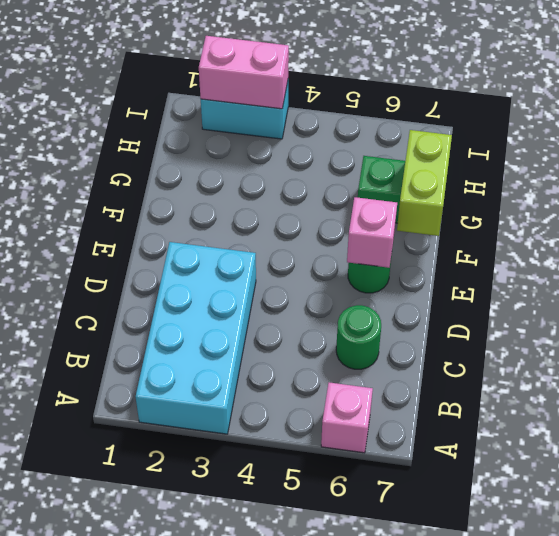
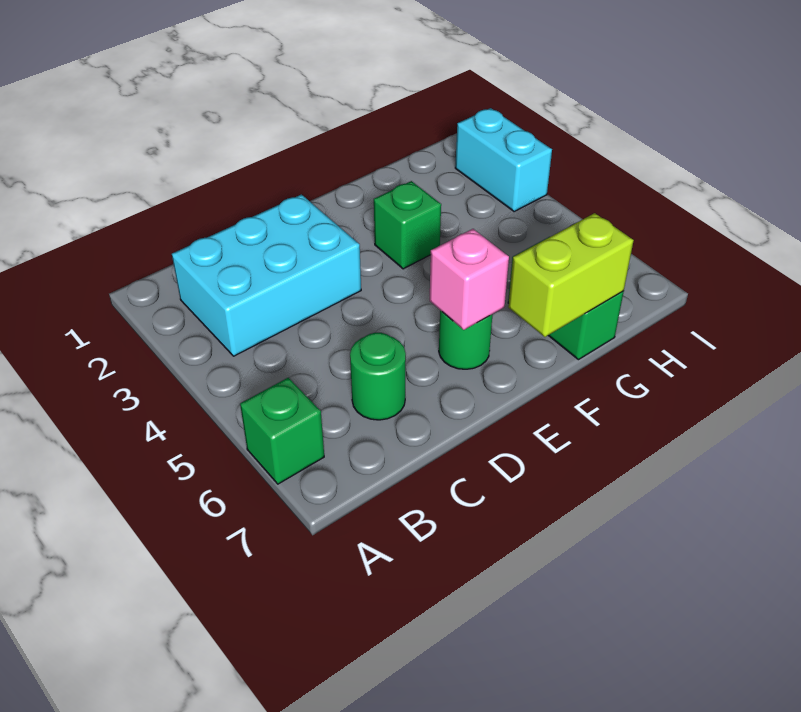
cyan 2x4 brick [136,242,256,434] -> cyan 2x3 brick [172,195,361,356]
pink 1x1 brick [321,382,373,453] -> green 1x1 brick [240,378,324,484]
none -> green 1x1 brick [374,181,441,269]
pink 1x2 brick [199,36,289,109] -> none

